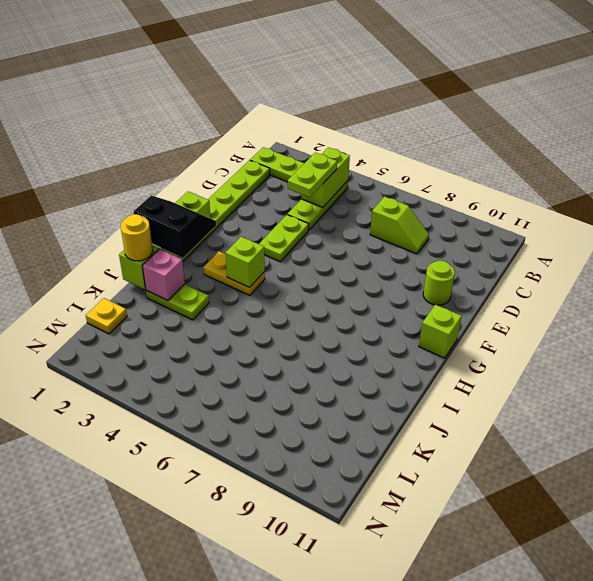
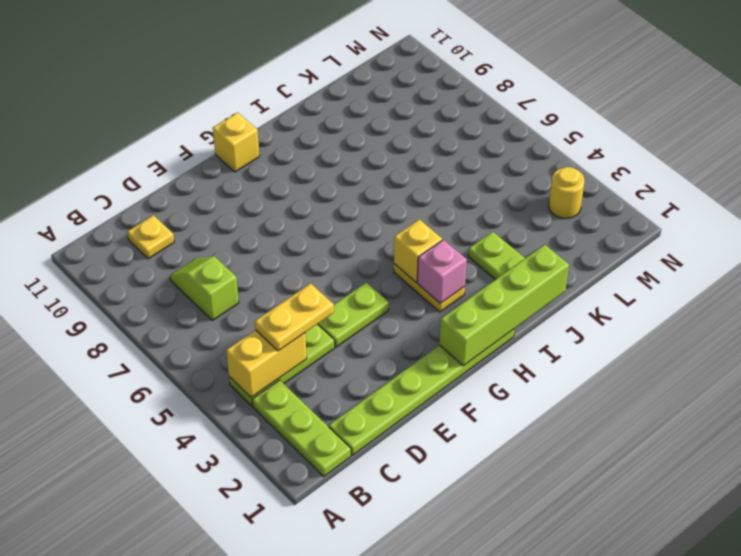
lime 1x2 brick [301,147,350,207] -> yellow 1x2 brick [226,330,307,397]
lime 1x2 plate [288,153,337,197] -> yellow 1x2 plate [255,283,334,351]
lime 1x1 round brick [423,261,455,305] -> none
lime 1x1 brick [419,305,462,358] -> yellow 1x1 brick [213,113,259,172]
black 2x2 slope [134,195,216,258] -> none
lime 1x1 brick [226,237,265,287] -> yellow 1x1 brick [394,219,442,282]
yellow 1x1 round brick [120,214,153,261] -> yellow 1x1 round brick moved to [549,167,584,218]
pink 1x1 brick [143,249,185,301] -> pink 1x1 brick moved to [417,240,467,303]
yellow 1x1 plate [86,298,127,334] -> yellow 1x1 plate moved to [127,215,174,259]

